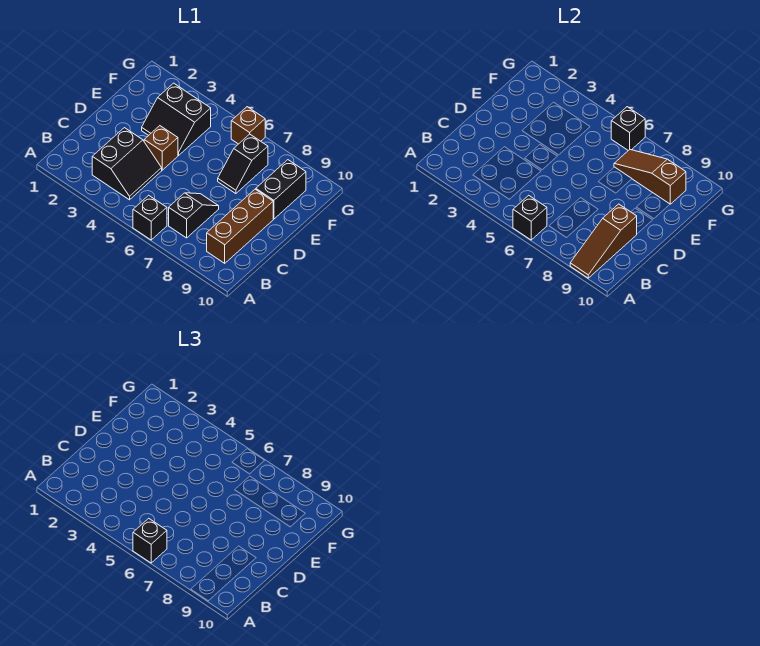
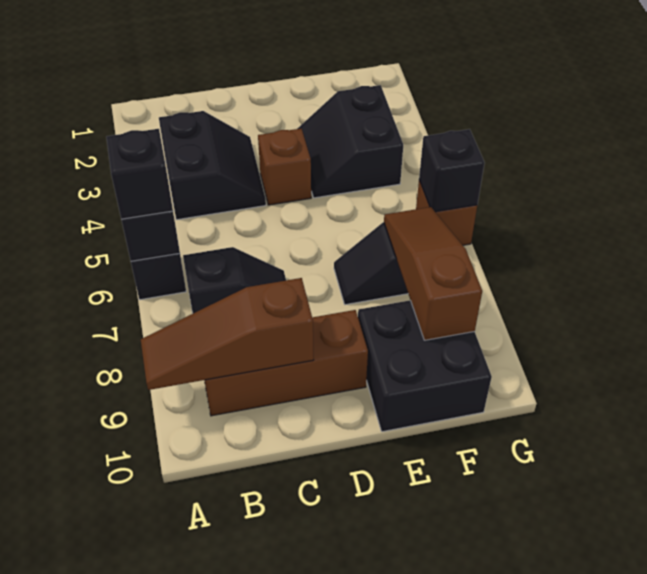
black 2x2 slope [92,128,162,200] -> black 2x2 slope turned to [159,111,266,220]
black 1x2 brick [256,160,306,219] -> black 2x2 brick [358,300,492,432]

